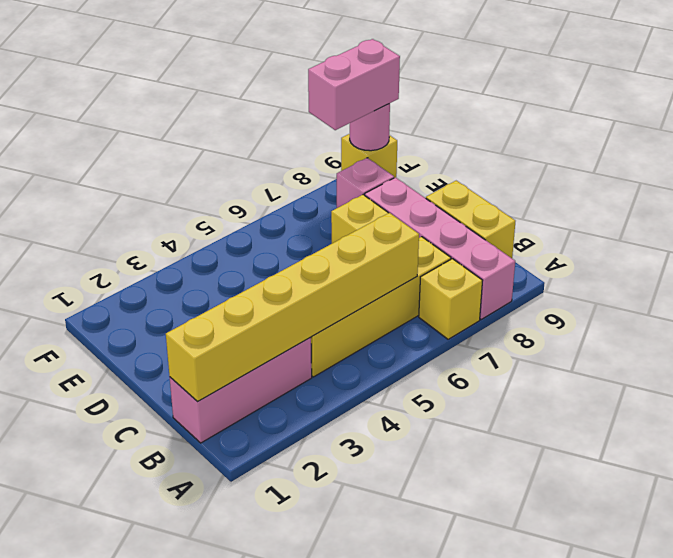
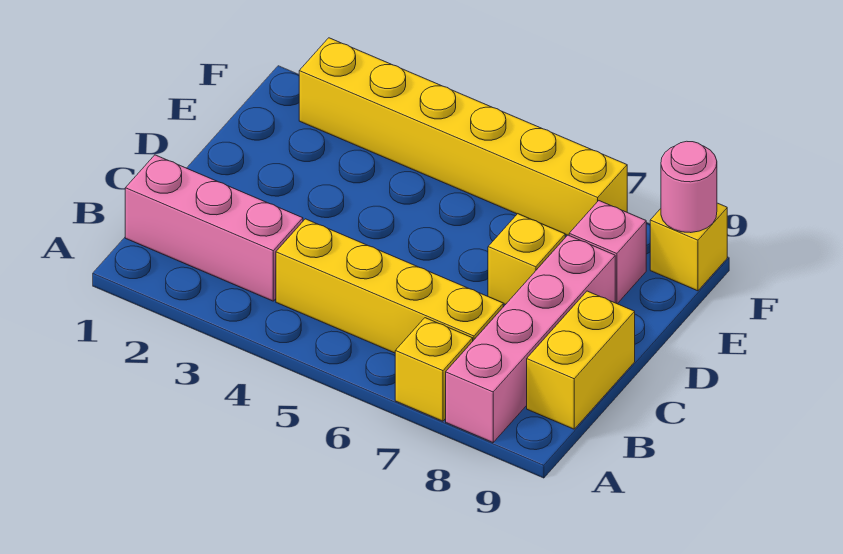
yellow 1x6 brick [166,213,419,402] -> yellow 1x6 brick moved to [299,38,627,235]
pink 1x2 brick [308,39,400,130] -> none

